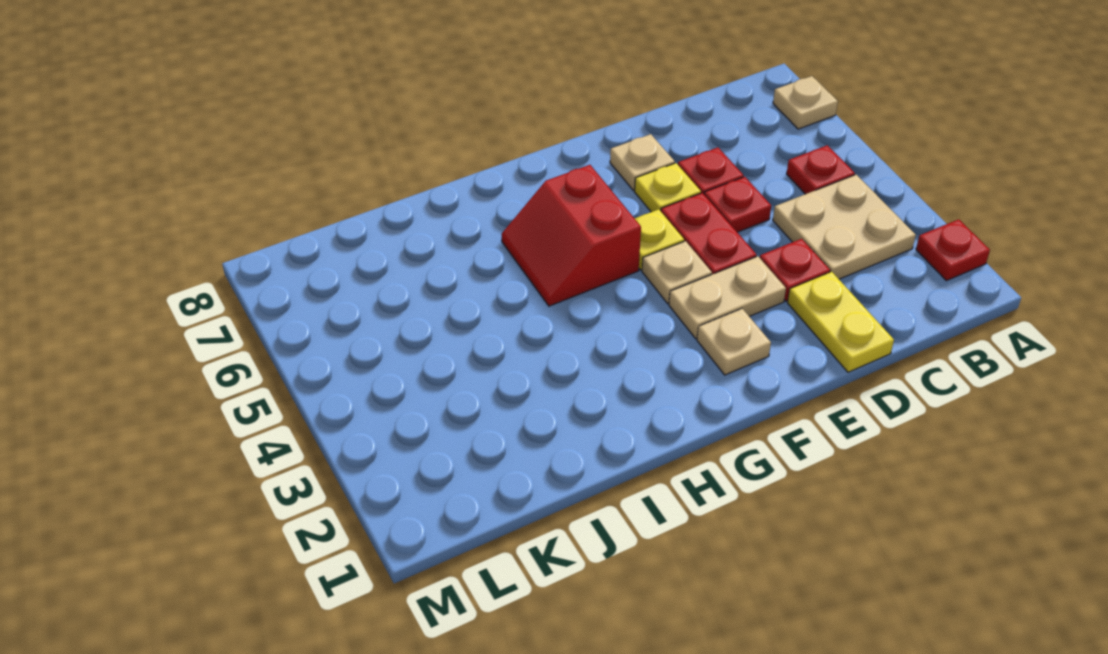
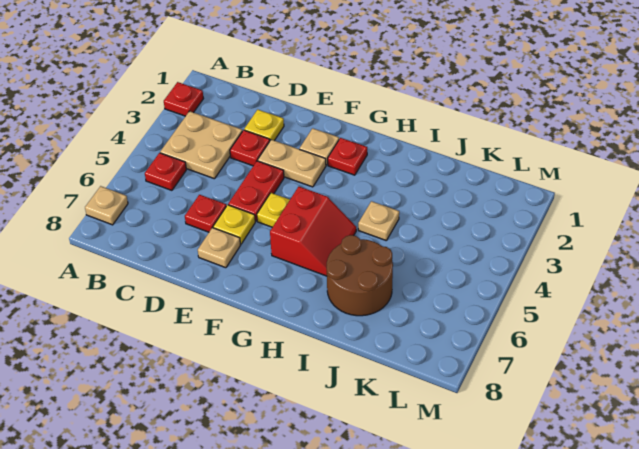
yellow 1x2 plate [787,272,894,372] -> yellow 1x1 plate [244,110,284,141]
red 1x1 plate [704,177,771,232] -> red 1x1 plate moved to [328,138,367,175]
tan 1x1 plate [642,241,712,303] -> tan 1x1 plate moved to [358,201,399,241]
none -> brown 2x2 round brick [327,235,393,316]

